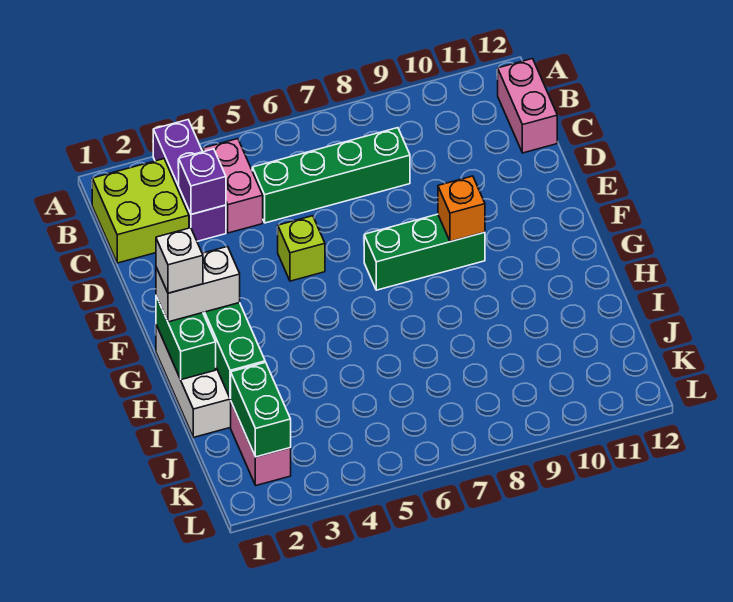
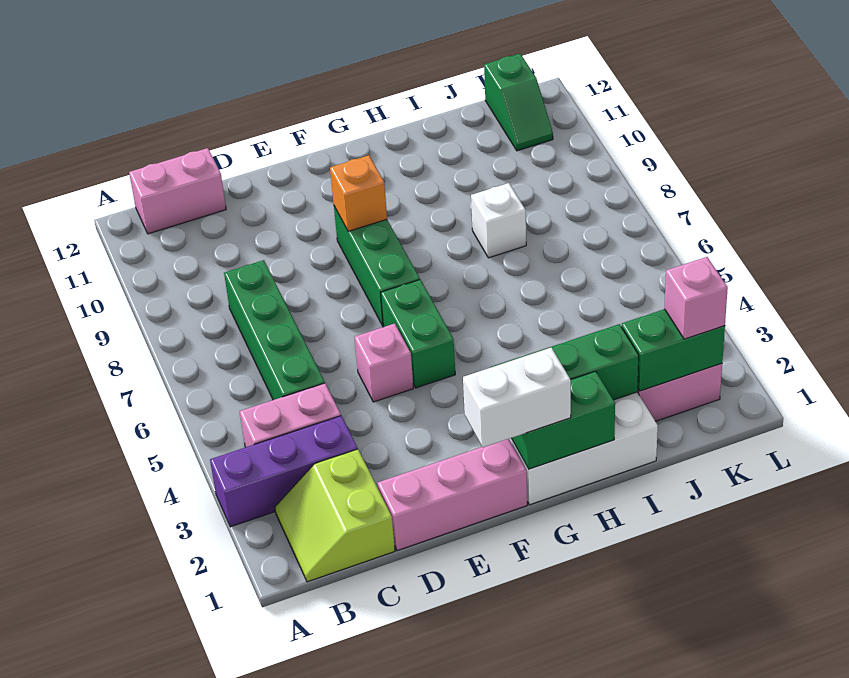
lime 2x2 brick [92,159,189,263] -> lime 2x2 slope [275,449,395,582]
purple 1x1 brick [178,149,226,214] -> none
none -> pink 1x3 brick [377,439,527,551]
lime 1x1 brick [278,216,325,281] -> pink 1x1 brick [354,324,413,402]
none -> green 1x2 brick [381,280,455,388]
white 1x2 brick [156,247,240,322] -> white 1x2 brick turned to [463,348,571,447]
white 1x1 brick [156,228,203,293] -> white 1x1 brick moved to [471,183,526,258]
none -> pink 1x1 brick [664,257,728,339]
none -> green 1x2 slope [484,54,553,151]

